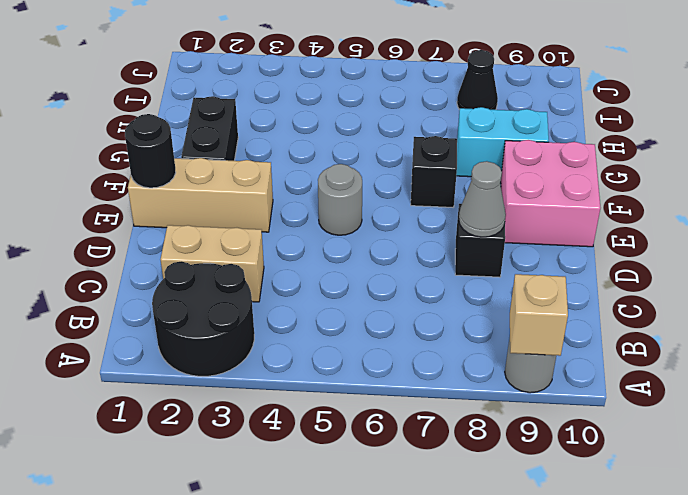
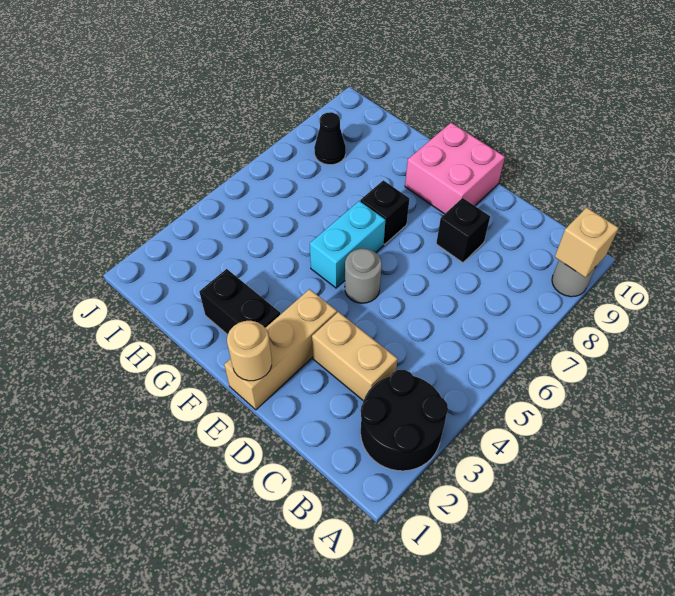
tan 1x2 brick [160,225,264,302] -> tan 1x2 brick turned to [312,312,398,401]
grey 1x1 cone [459,161,506,237] -> none
black 1x1 round brick [125,114,176,188] -> tan 1x1 round brick [227,321,272,381]
cyan 1x2 brick [456,107,549,177] -> cyan 1x2 brick moved to [310,201,385,288]

